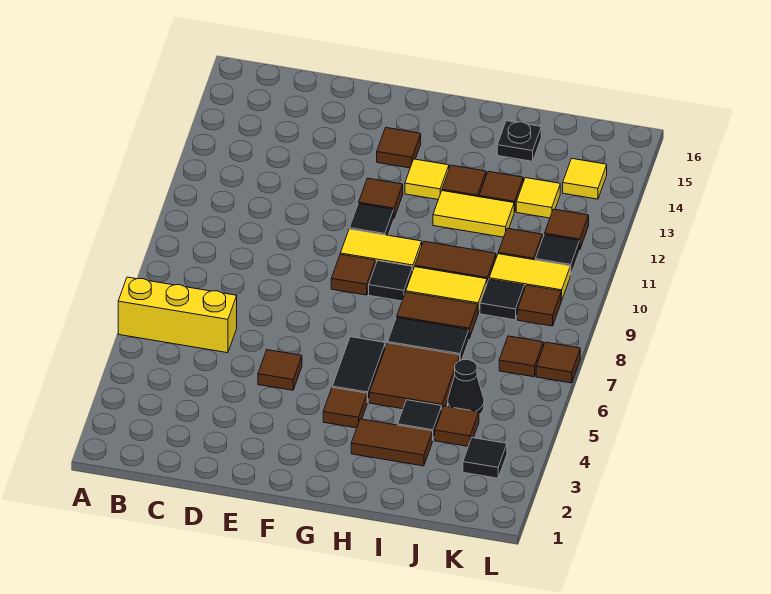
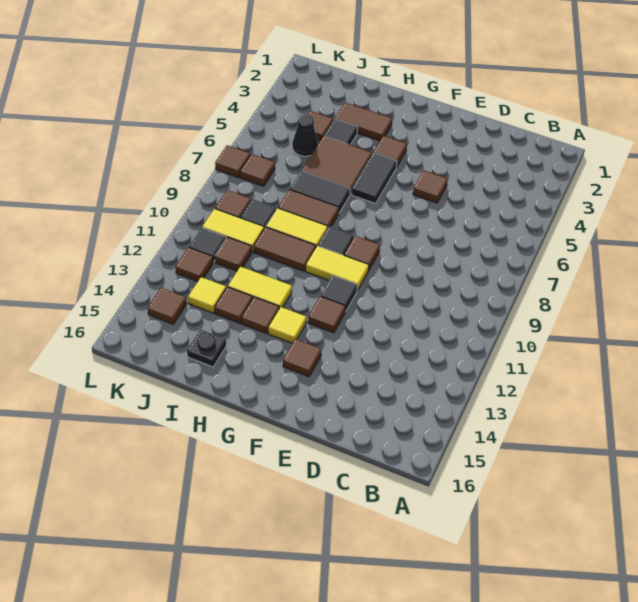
yellow 1x3 brick [118,277,237,353] -> none
black 1x1 tile [463,438,507,478] -> none
yellow 1x1 tile [563,159,607,199] -> brown 1x1 tile [148,288,186,324]

